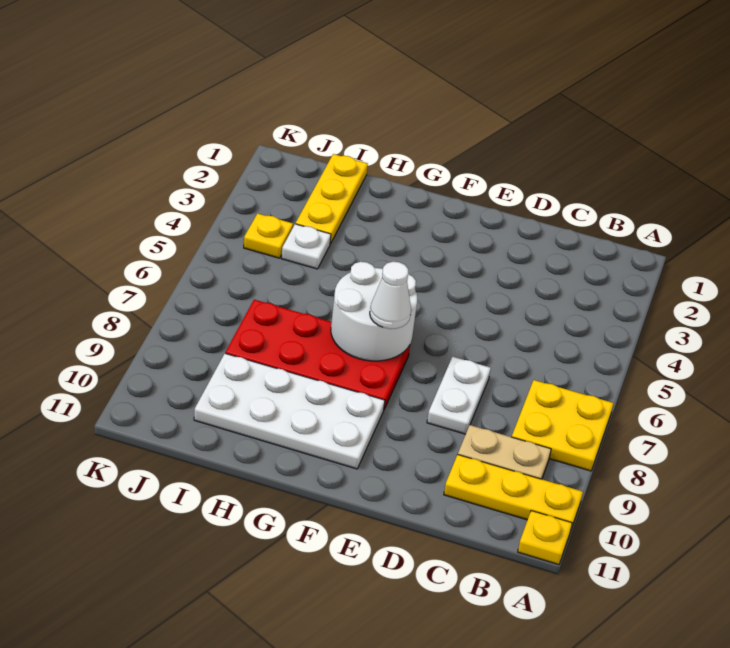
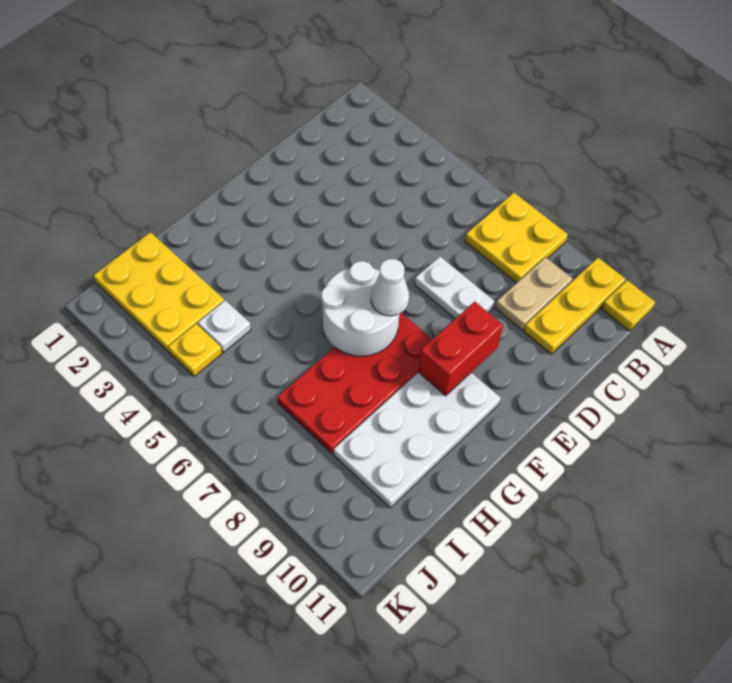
none -> red 1x2 brick [418,302,503,396]
yellow 1x3 plate [296,154,368,244] -> yellow 2x3 plate [94,232,224,352]

